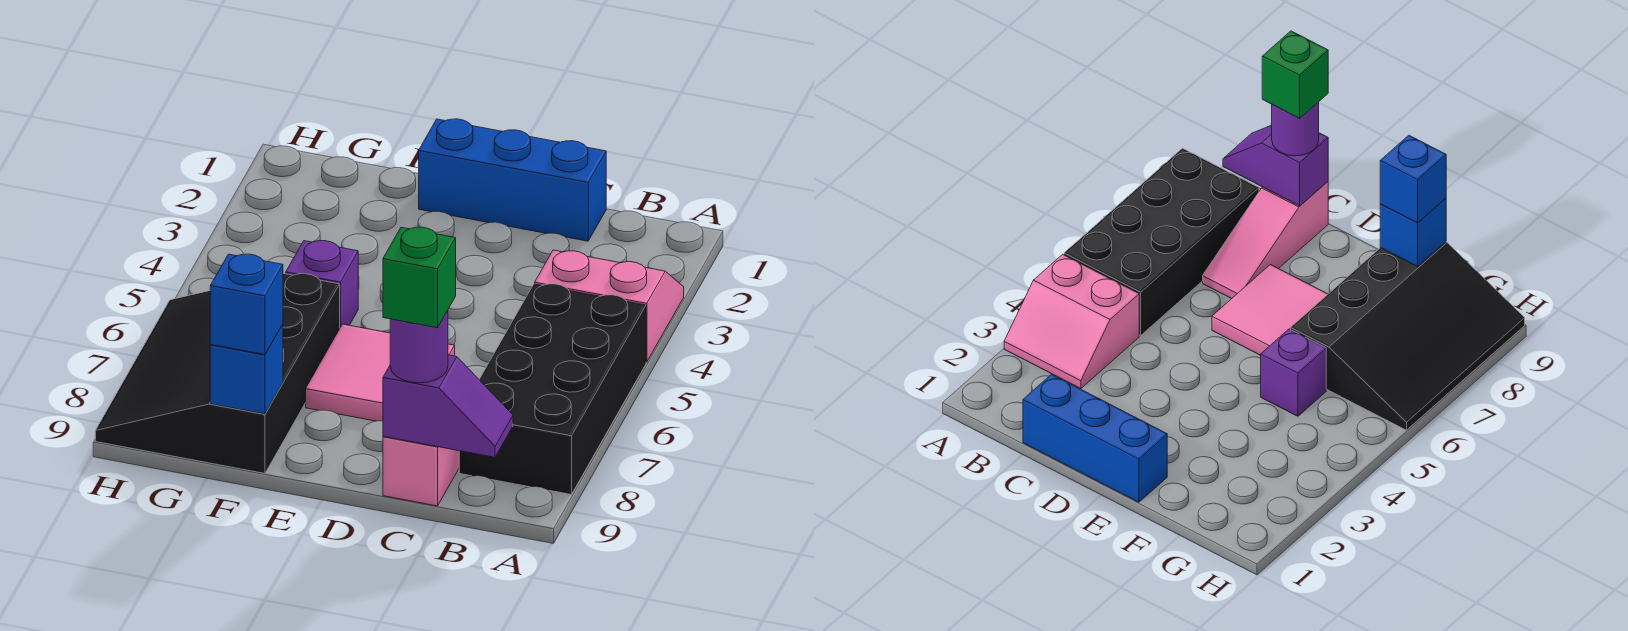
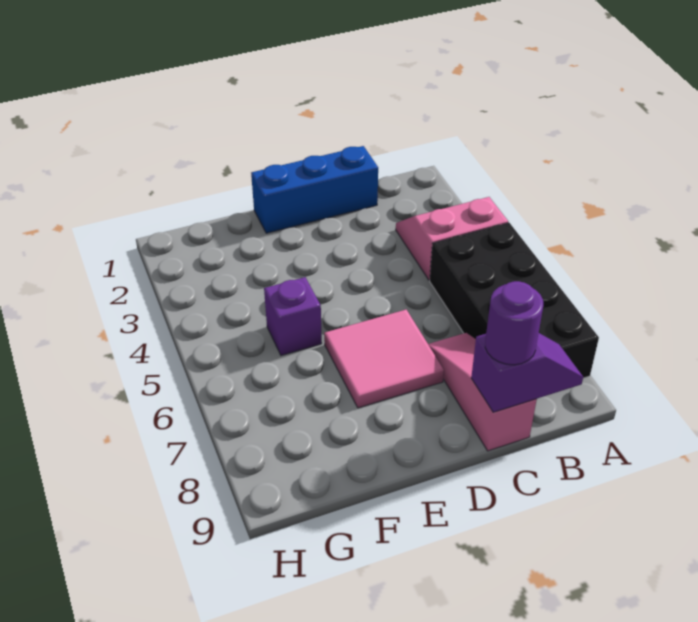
green 1x1 brick [383,227,456,328] -> none
black 3x4 slope [95,273,340,473] -> none
blue 1x1 brick [210,324,283,414] -> none
blue 1x1 brick [210,254,283,355] -> none

